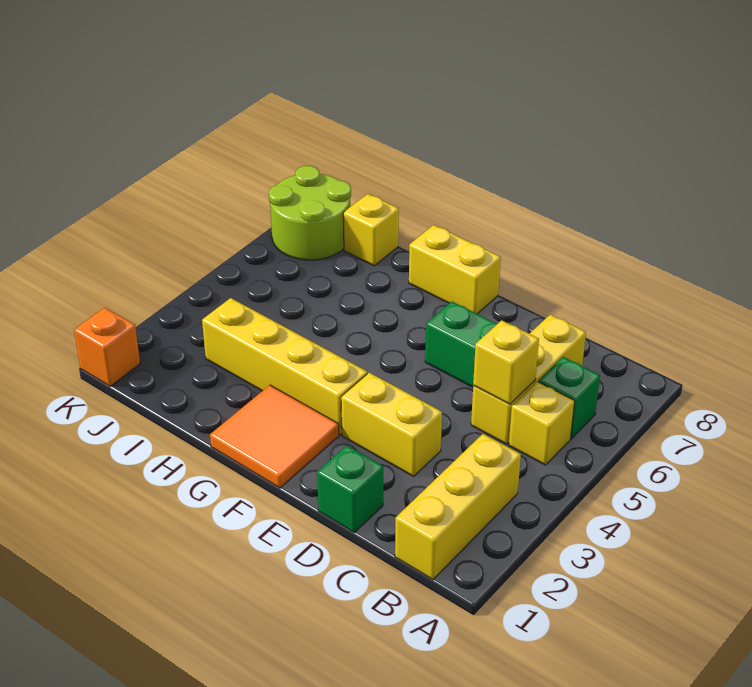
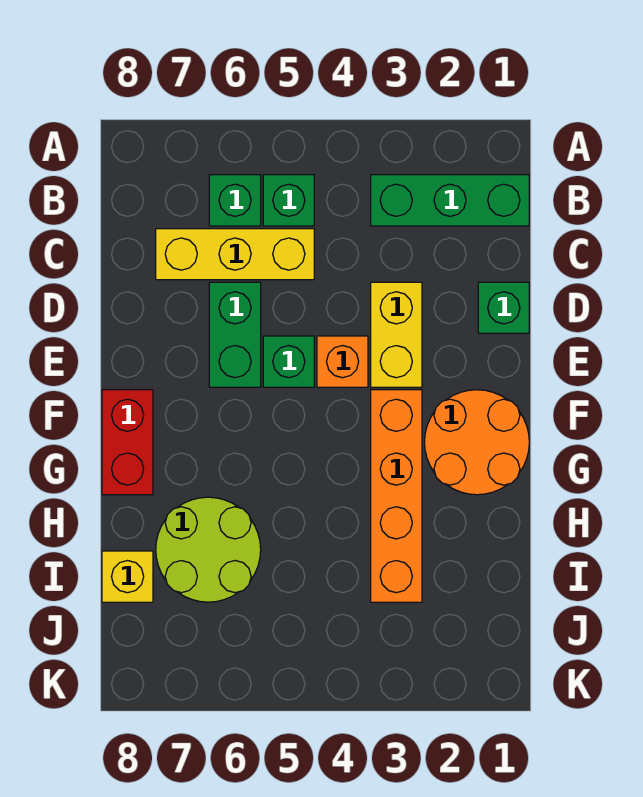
yellow 1x3 brick [395,434,521,580] -> green 1x3 brick [371,175,529,226]
yellow 1x1 brick [509,382,575,465] -> green 1x1 brick [263,175,314,226]
yellow 1x1 brick [473,320,539,404] -> none
none -> green 1x1 brick [263,336,314,387]
orange 2x2 tile [210,385,339,488] -> orange 2x2 round brick [425,390,529,495]
yellow 1x4 brick [202,298,367,435] -> orange 1x4 brick [371,390,422,602]
yellow 1x2 brick [409,225,501,314] -> red 1x2 brick [102,390,153,495]
lime 2x2 round brick [269,166,351,260] -> lime 2x2 round brick moved to [156,497,261,602]
orange 1x1 brick [74,308,140,386] -> orange 1x1 brick moved to [317,336,368,387]

